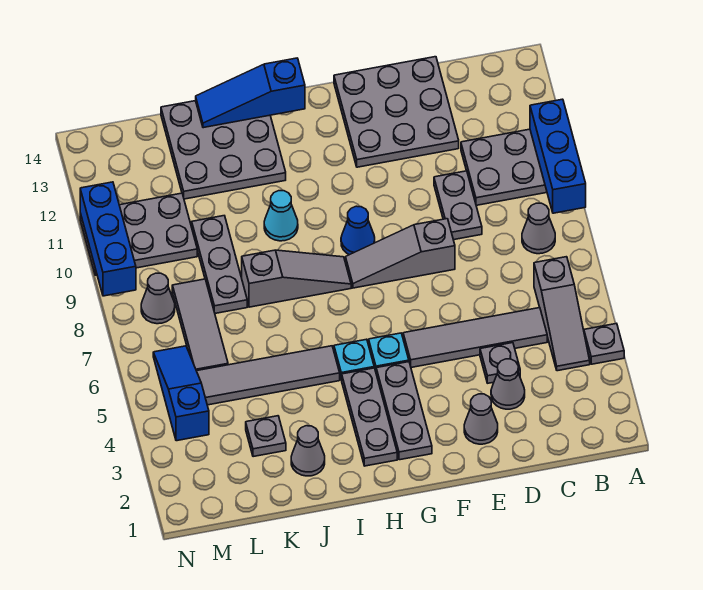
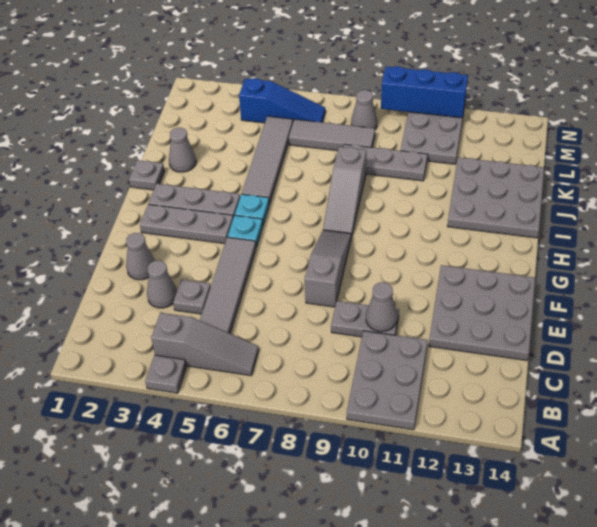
blue 1x3 brick [530,99,586,213] -> none
grey 1x3 slope [534,257,590,371] -> grey 1x3 slope turned to [151,313,259,376]
grey 1x1 cone [522,203,555,254] -> grey 1x1 cone moved to [366,282,397,331]
blue 1x1 cone [341,206,375,255] -> none
blue 1x3 slope [196,58,305,128] -> none
cyan 1x1 cone [264,191,298,241] -> none
grey 1x1 plate [246,416,286,457] -> grey 1x1 plate moved to [129,160,164,190]

